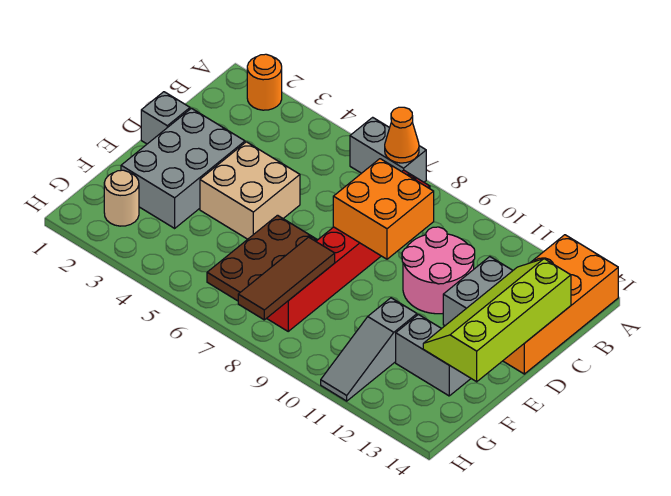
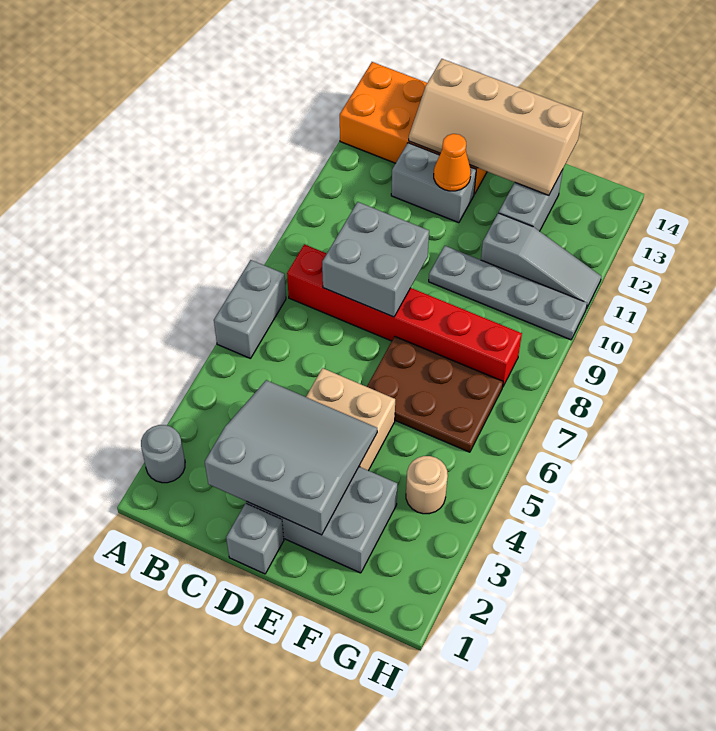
orange 1x1 round brick [247,54,282,110] -> grey 1x1 round brick [141,425,185,483]
orange 1x1 cone [385,107,419,163] -> orange 1x1 cone moved to [434,134,471,191]
none -> grey 3x3 slope [205,380,377,535]
orange 2x2 brick [333,159,434,259] -> grey 2x2 brick [322,202,429,317]
pink 2x2 round brick [402,227,475,314] -> none
lime 2x4 slope [423,259,571,382] -> tan 2x4 slope [409,59,583,195]
none -> grey 1x4 plate [429,246,587,340]
brown 1x3 tile [238,237,335,320] -> none
tan 1x1 round brick [104,170,139,226] -> tan 1x1 round brick moved to [406,456,448,514]

